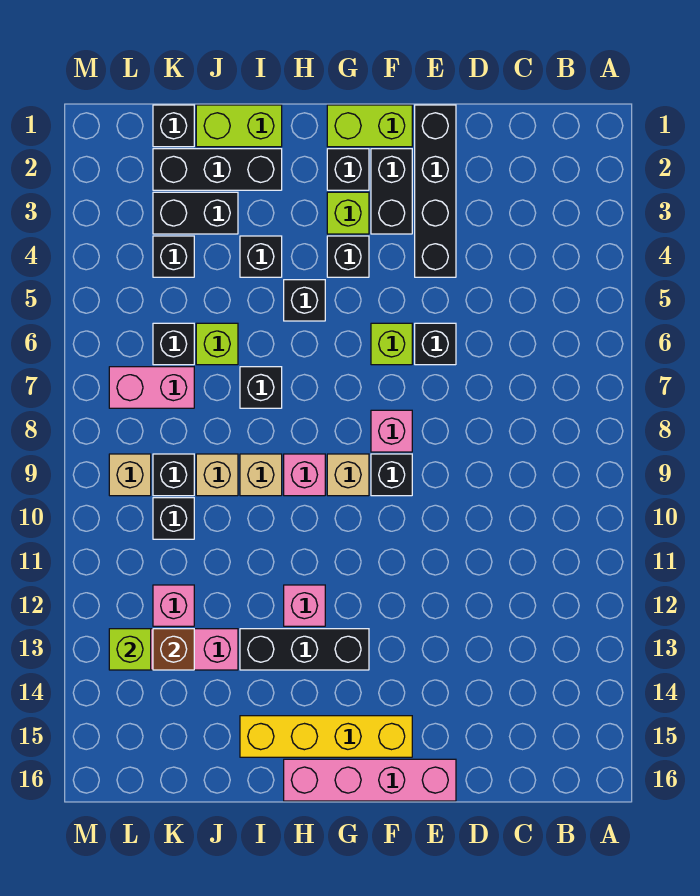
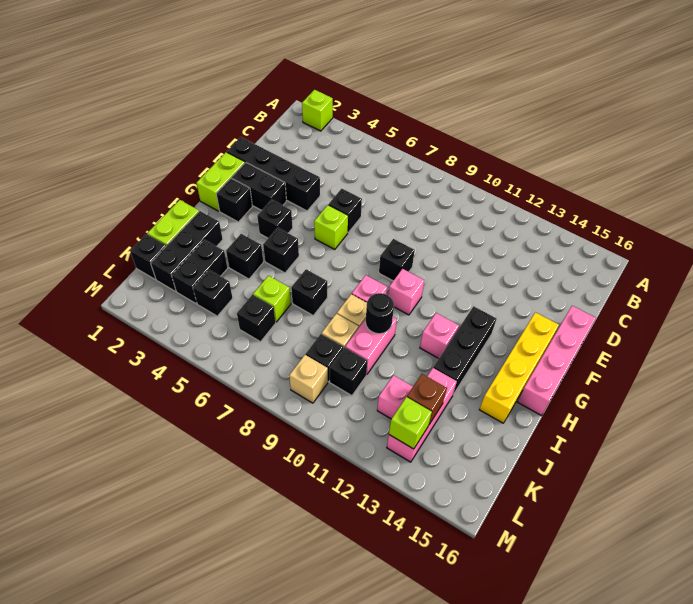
pink 1x1 brick [371,410,412,452] -> pink 1x1 brick moved to [388,269,424,315]
lime 1x1 brick [327,192,369,234] -> lime 1x1 brick moved to [302,90,333,131]
tan 1x1 brick [327,454,369,496] -> none
none -> black 1x1 round brick [365,293,394,334]
pink 1x2 brick [109,367,194,408] -> pink 1x2 brick moved to [345,317,397,375]

